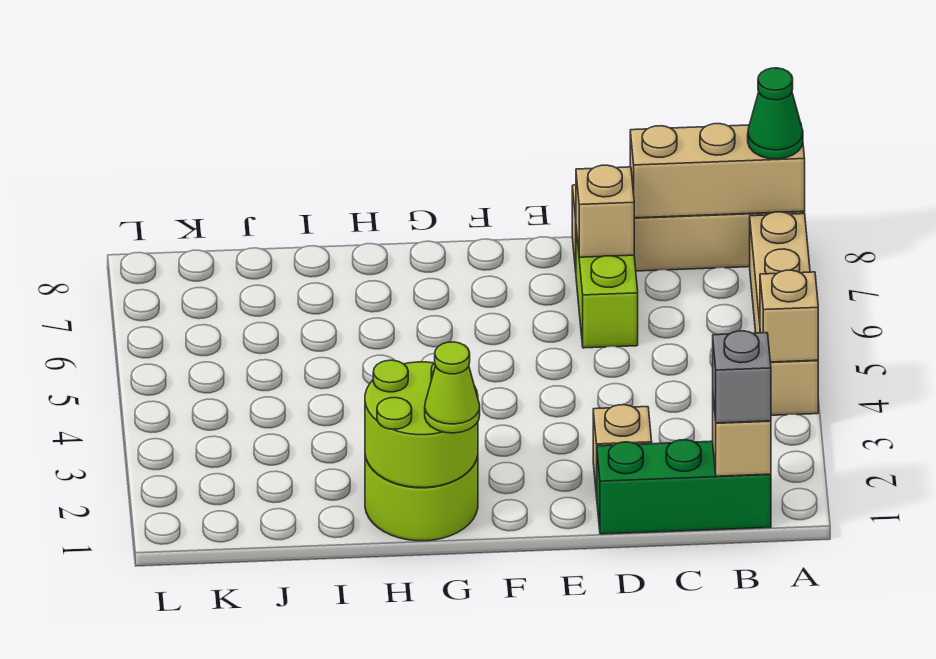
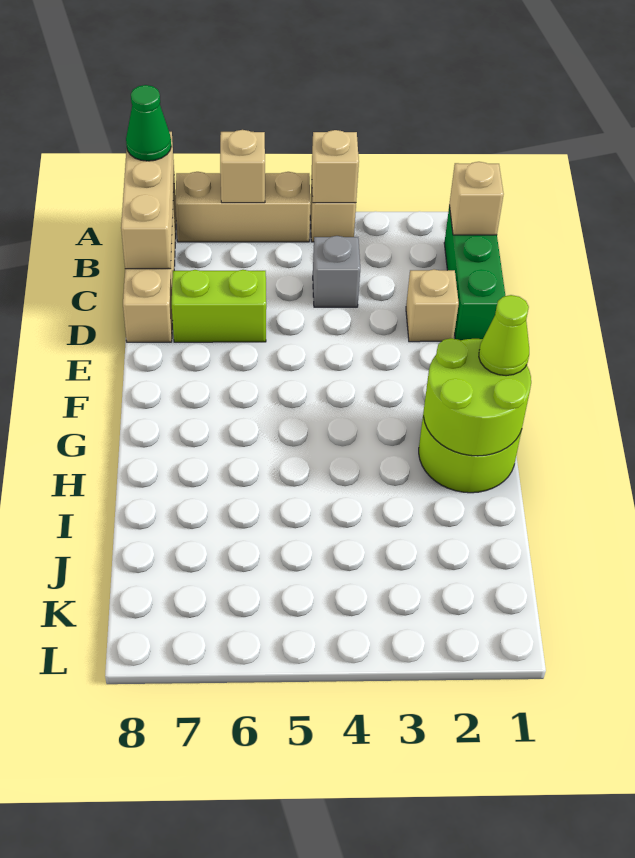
grey 1x1 brick [713,331,771,423] -> grey 1x1 brick moved to [313,236,360,307]
tan 1x1 brick [576,165,634,257] -> tan 1x1 brick moved to [220,130,265,203]

